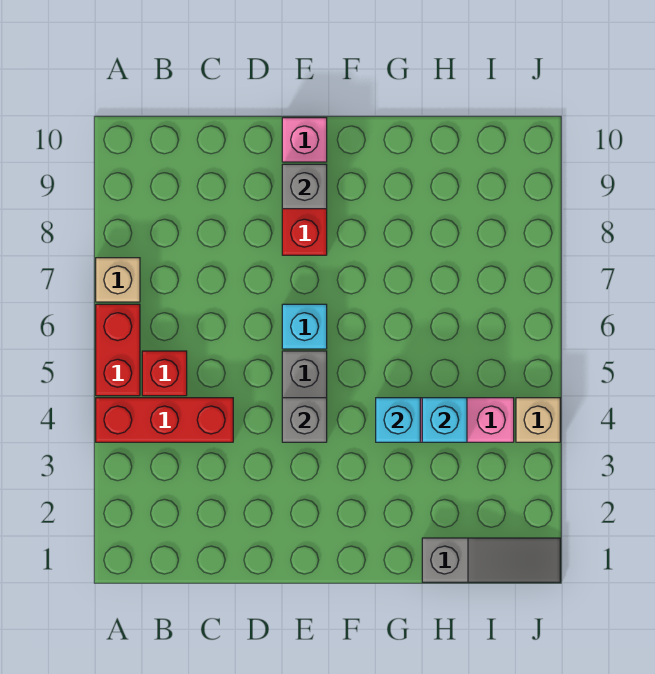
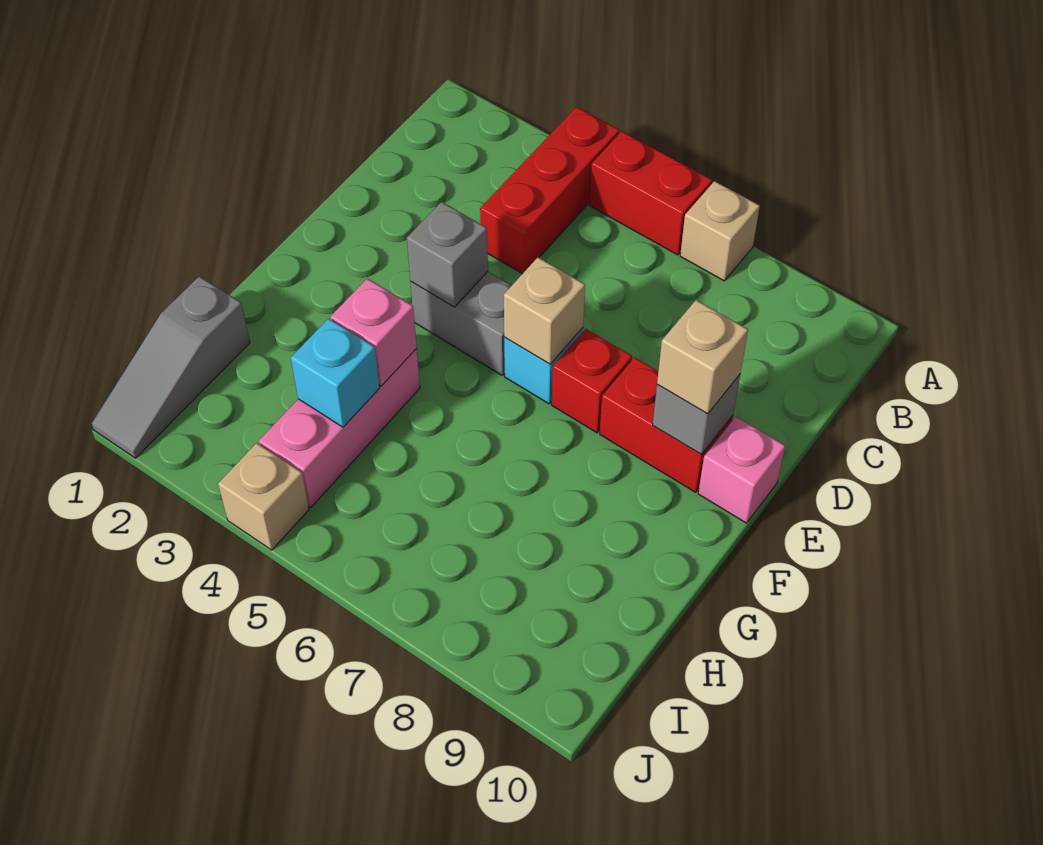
red 1x1 brick [142,351,187,396] -> red 1x1 brick moved to [552,329,632,433]
none -> tan 1x1 brick [504,257,585,364]
none -> tan 1x1 brick [657,300,748,414]
cyan 1x1 brick [376,398,420,442] -> pink 1x1 brick [331,278,417,386]

